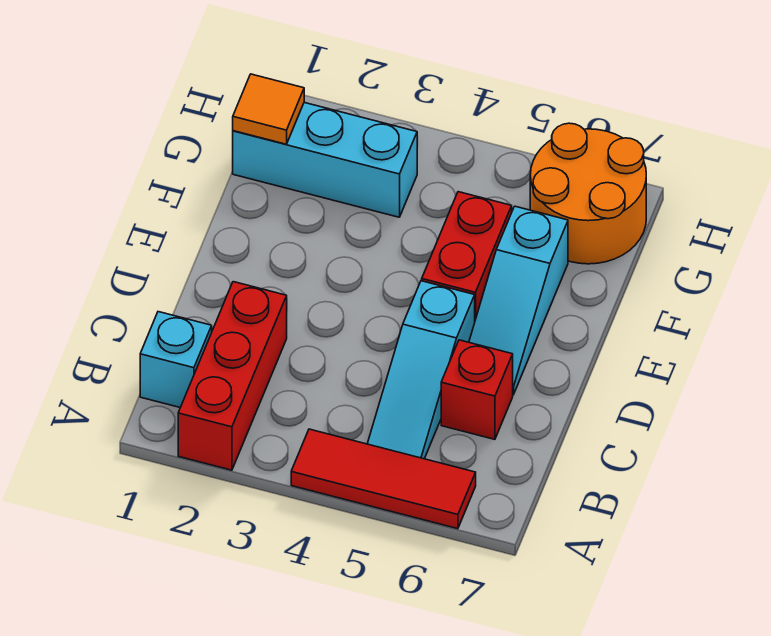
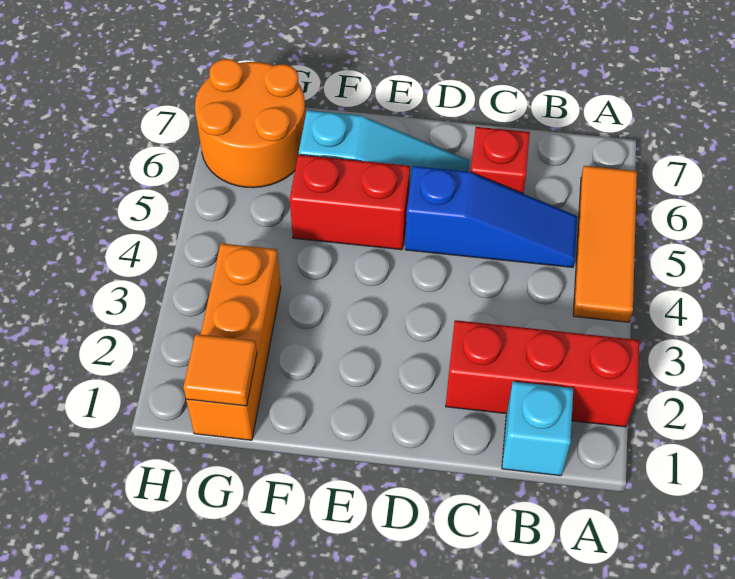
red 1x3 tile [291,429,476,529] -> orange 1x3 tile [573,166,637,322]
cyan 1x3 slope [367,281,475,459] -> blue 1x3 slope [405,166,577,267]
cyan 1x3 brick [233,103,417,217] -> orange 1x3 brick [186,243,281,440]

